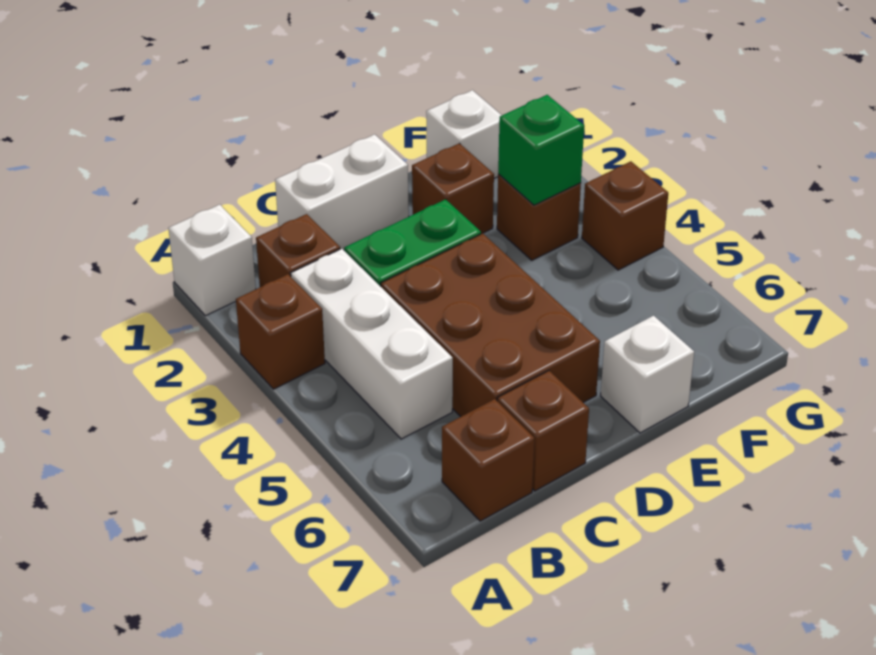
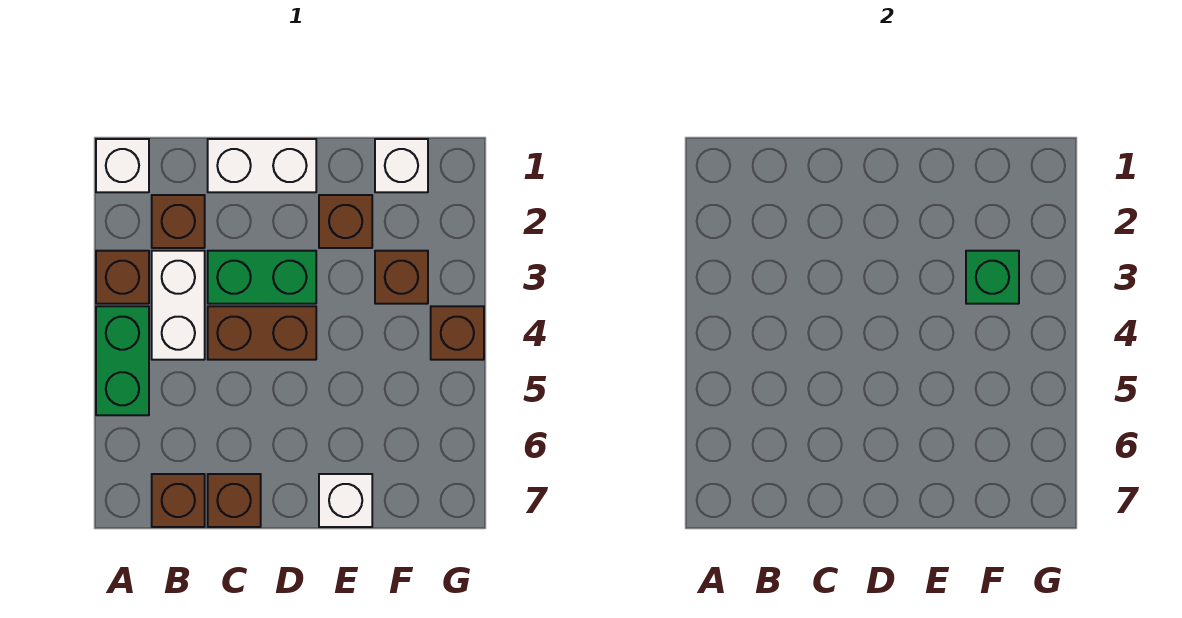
none -> green 1x2 brick [96,306,149,415]
white 1x3 brick [291,249,453,439] -> white 1x2 brick [152,251,205,360]
brown 2x3 brick [381,233,600,417] -> brown 1x2 brick [208,306,316,360]

